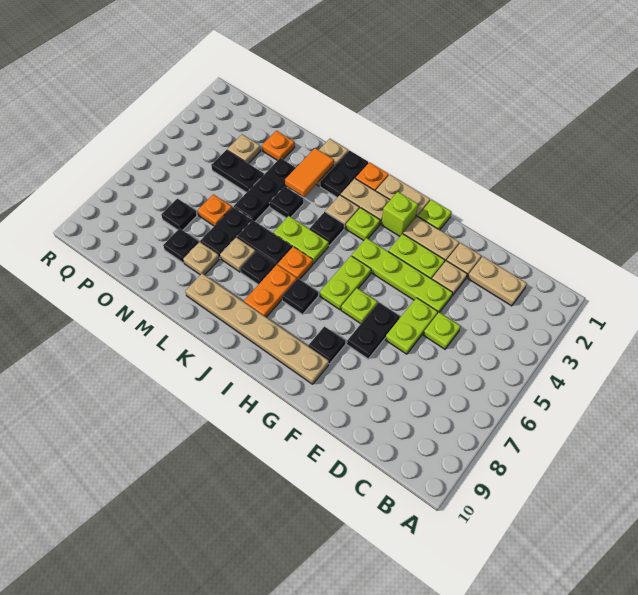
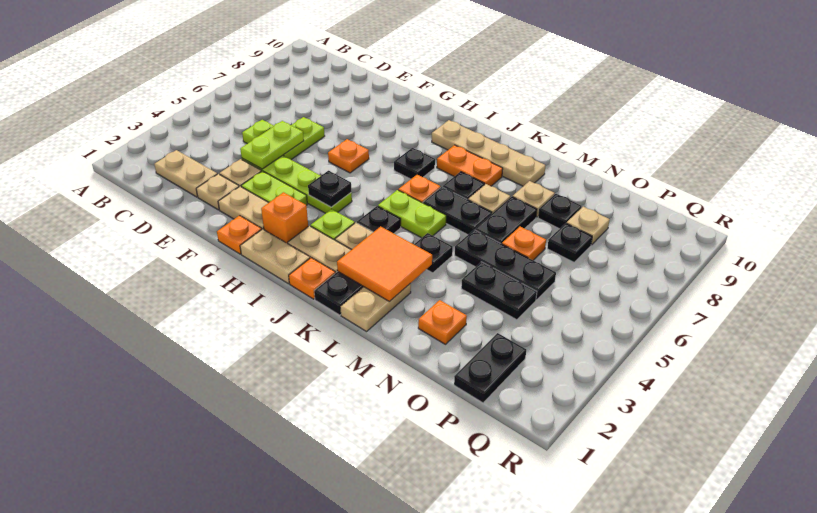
black 1x2 plate [347,302,400,359] -> black 1x2 plate moved to [454,333,526,403]
lime 1x1 plate [418,200,452,230] -> orange 1x1 plate [217,216,262,254]
lime 1x1 plate [341,288,377,324] -> orange 1x1 plate [328,139,369,173]
black 1x1 plate [308,326,345,364] -> black 1x1 plate moved to [308,171,352,207]
tan 1x6 plate [185,274,329,384] -> tan 1x4 plate [432,120,546,186]
lime 1x1 brick [381,192,418,236] -> orange 1x1 brick [261,192,308,243]
lime 1x2 plate [320,256,371,310] -> lime 1x2 plate moved to [240,121,304,169]
orange 1x2 plate [244,265,297,317] -> orange 1x2 plate turned to [437,145,503,186]
orange 1x2 tile [285,148,334,197] -> orange 2x2 tile [337,226,432,302]
black 1x3 plate [234,158,296,221] -> black 1x3 plate turned to [455,230,556,300]
tan 1x1 plate [227,134,261,164] -> tan 1x1 plate moved to [567,207,610,245]

